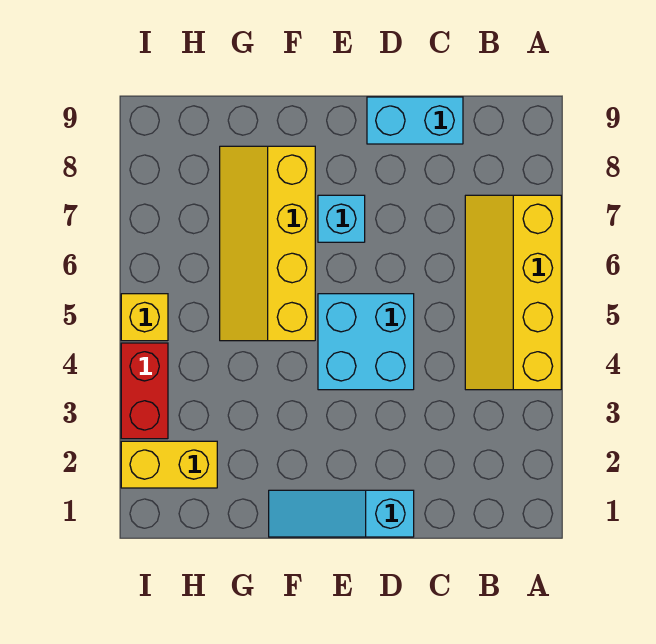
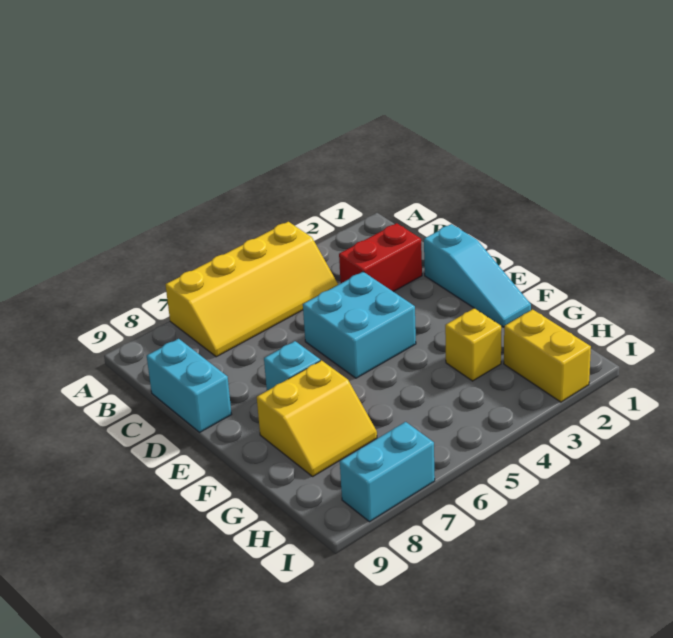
yellow 2x4 slope [220,146,315,341] -> yellow 2x2 slope [257,360,377,476]
red 1x2 brick [121,343,168,439] -> red 1x2 brick moved to [339,223,422,292]
yellow 1x1 brick [121,294,168,341] -> yellow 1x1 brick moved to [445,308,501,381]
none -> cyan 1x2 brick [340,422,435,522]

